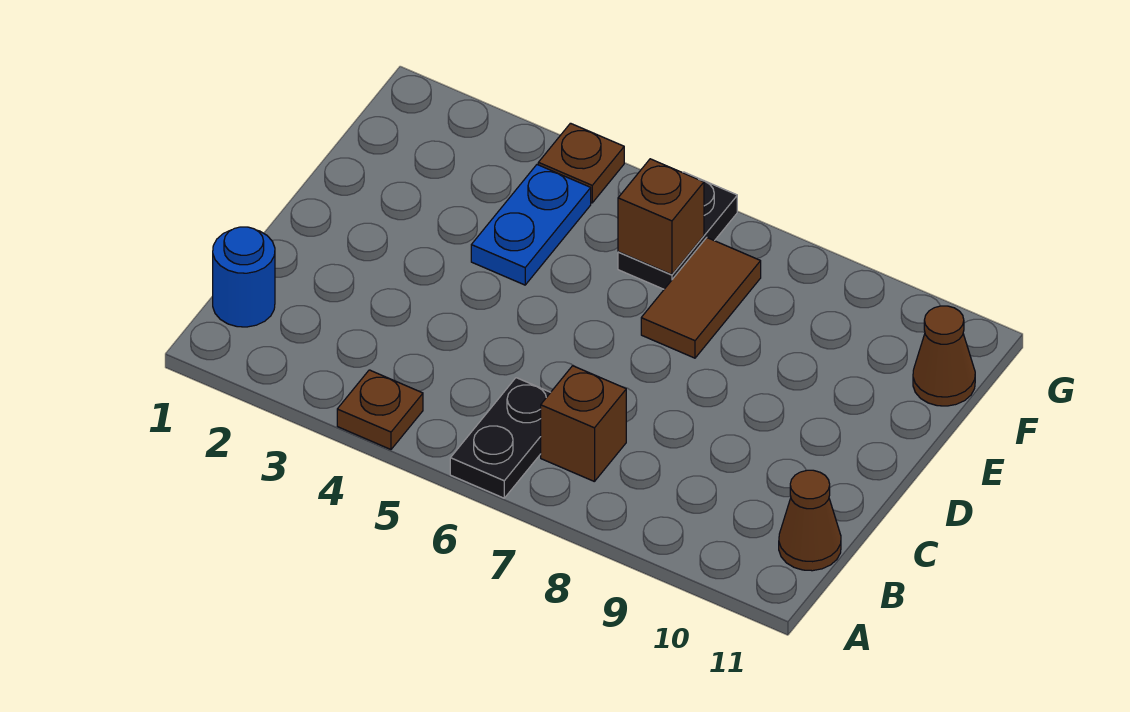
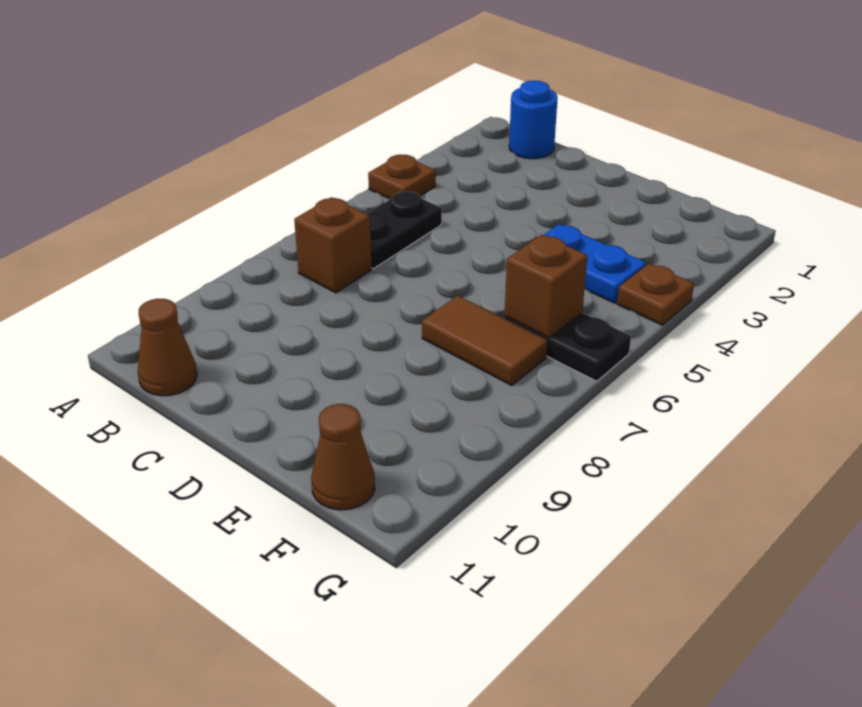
black 1x2 plate [450,378,551,498] -> black 1x2 plate turned to [366,191,442,269]

